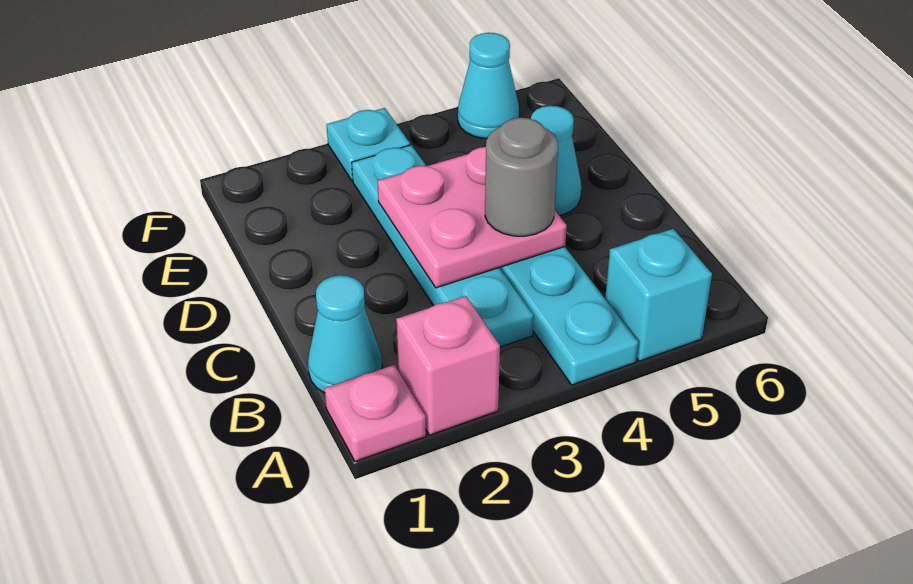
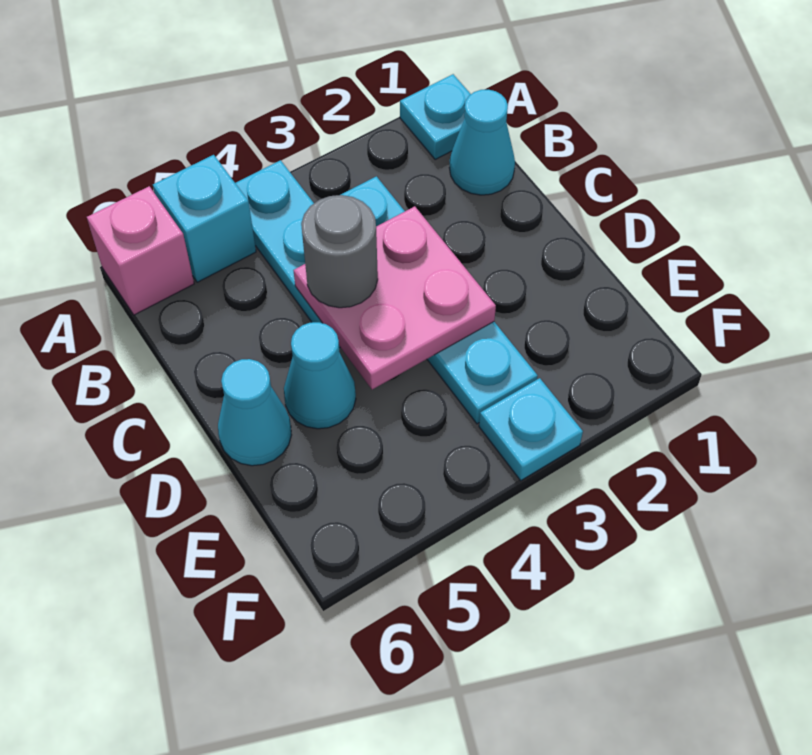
pink 1x1 plate [324,365,426,461] -> cyan 1x1 plate [400,74,471,160]
pink 1x1 brick [396,296,500,435] -> pink 1x1 brick moved to [87,186,194,315]
cyan 1x1 cone [458,33,519,138] -> cyan 1x1 cone moved to [218,359,291,466]

